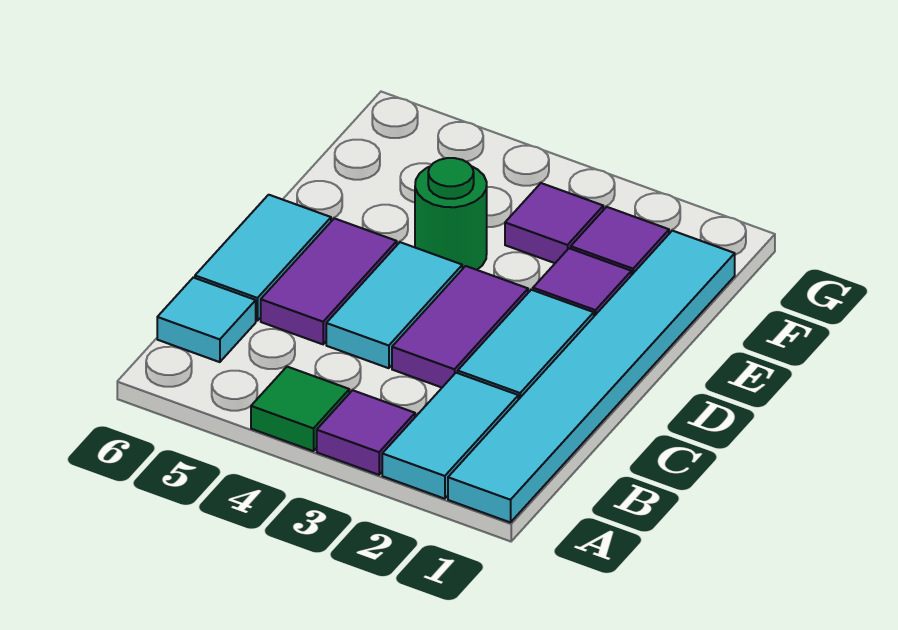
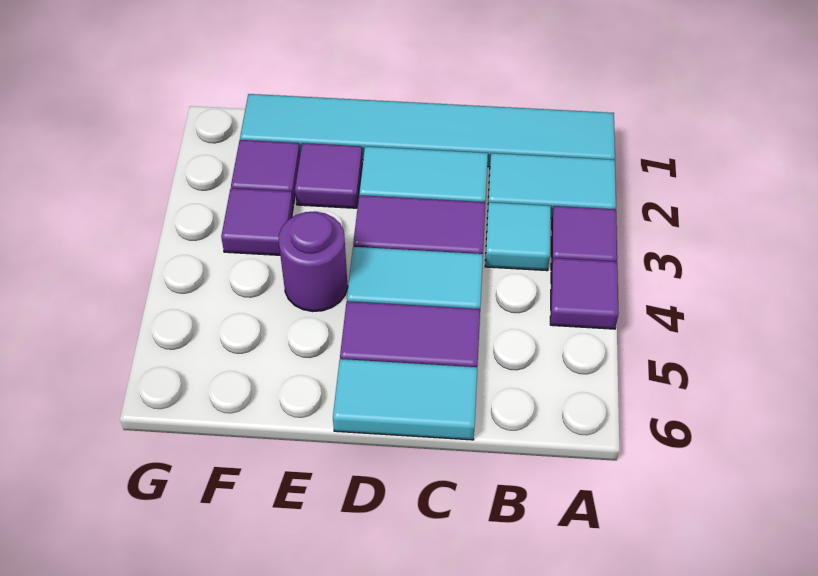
green 1x1 tile [251,367,349,451] -> purple 1x1 tile [550,258,618,329]
cyan 1x1 tile [157,278,256,362] -> cyan 1x1 tile moved to [485,202,551,271]
green 1x1 round brick [415,158,487,270] -> purple 1x1 round brick [279,211,348,312]

